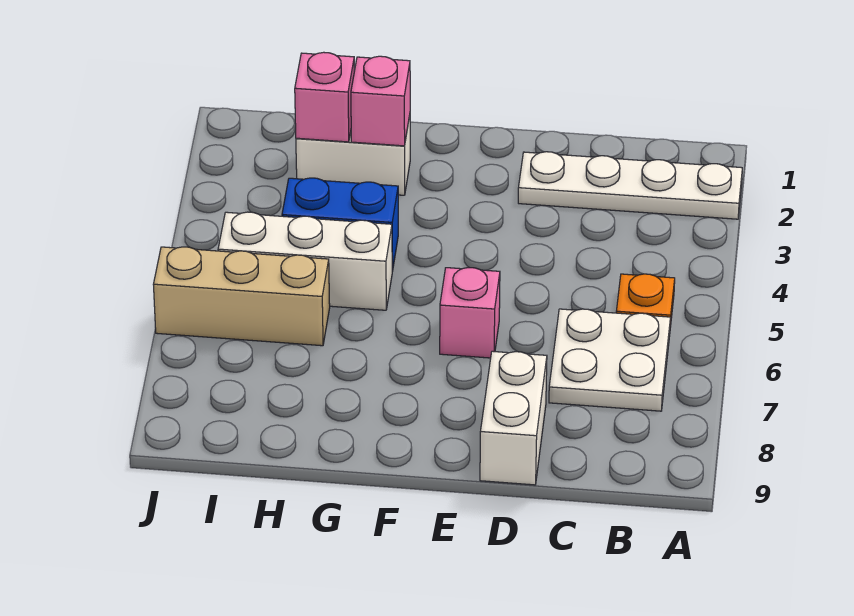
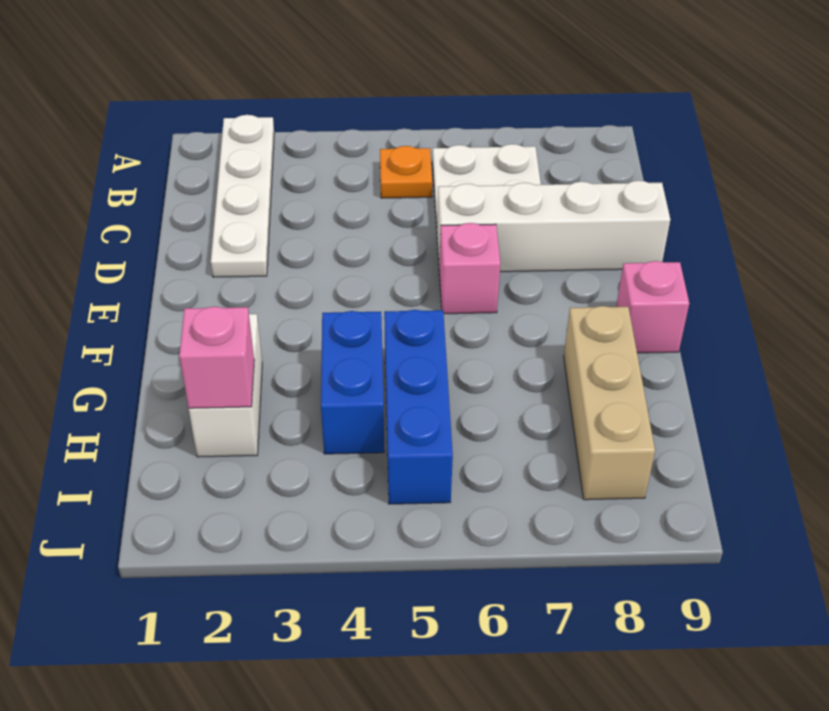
white 1x2 brick [480,351,547,485] -> white 1x4 brick [437,181,670,272]
pink 1x1 brick [351,56,410,146] -> pink 1x1 brick moved to [616,261,689,353]
white 1x3 brick [218,212,392,310] -> blue 1x3 brick [384,310,453,504]
tan 1x3 brick [153,247,330,346] -> tan 1x3 brick moved to [564,306,655,500]

